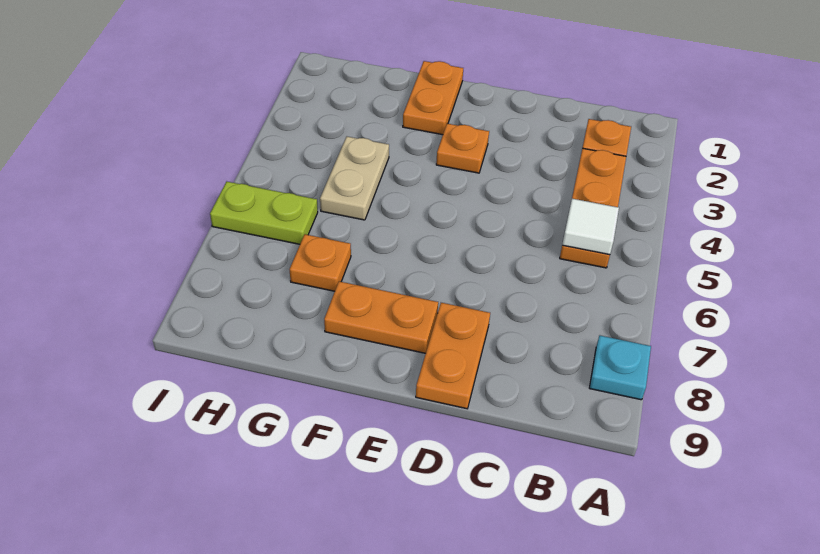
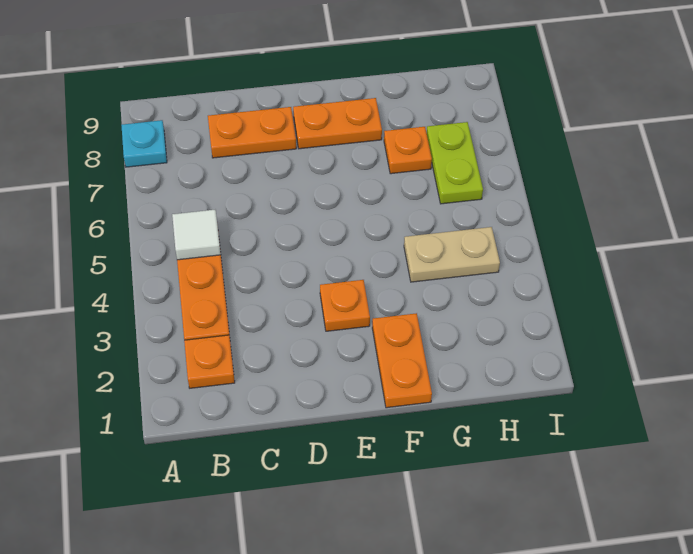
orange 1x2 plate [416,303,490,409] -> orange 1x2 plate turned to [208,107,296,158]
tan 1x2 plate [320,137,389,220] -> tan 1x2 plate turned to [404,227,500,282]
lime 1x2 plate [210,182,318,244] -> lime 1x2 plate turned to [427,122,483,204]

